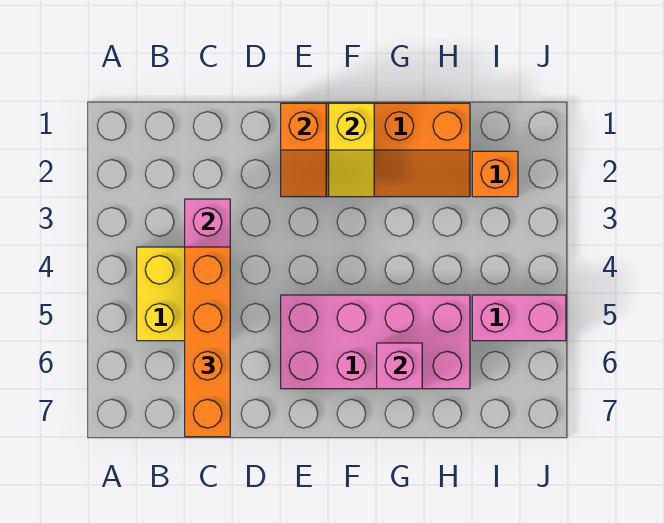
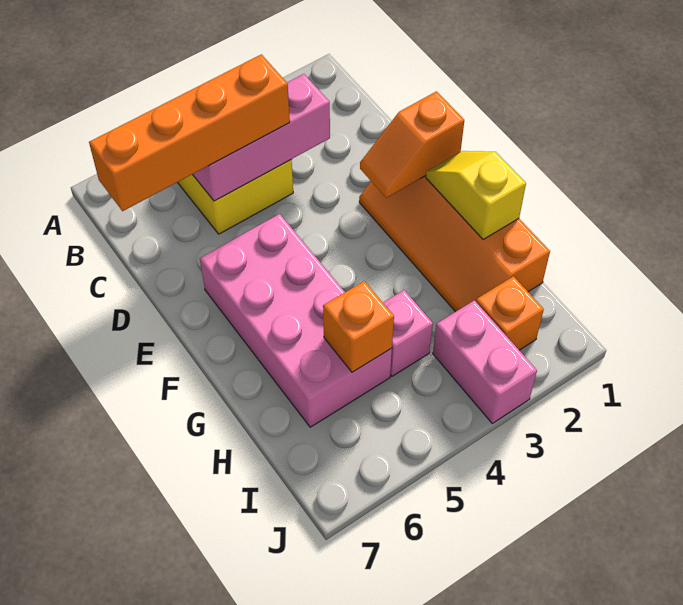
yellow 1x2 slope [329,103,374,197] -> yellow 1x2 slope turned to [426,151,526,239]
pink 1x1 brick [377,343,422,389] -> pink 1x1 brick moved to [383,290,433,376]
none -> orange 1x1 brick [323,281,394,372]
pink 1x2 brick [472,295,566,341] -> pink 1x2 brick moved to [433,300,537,423]

